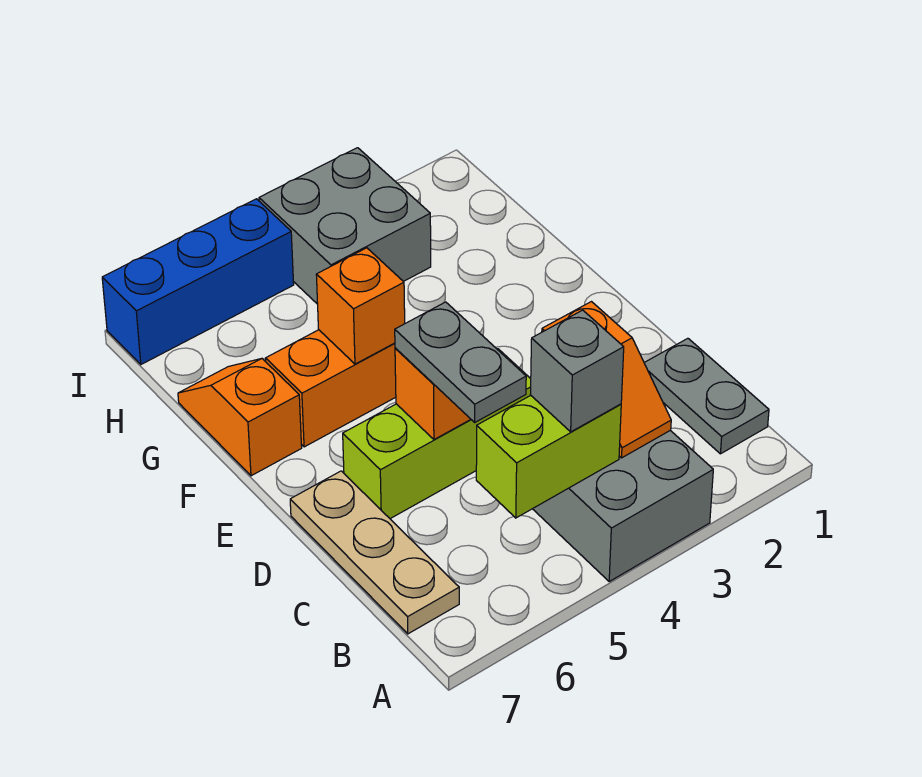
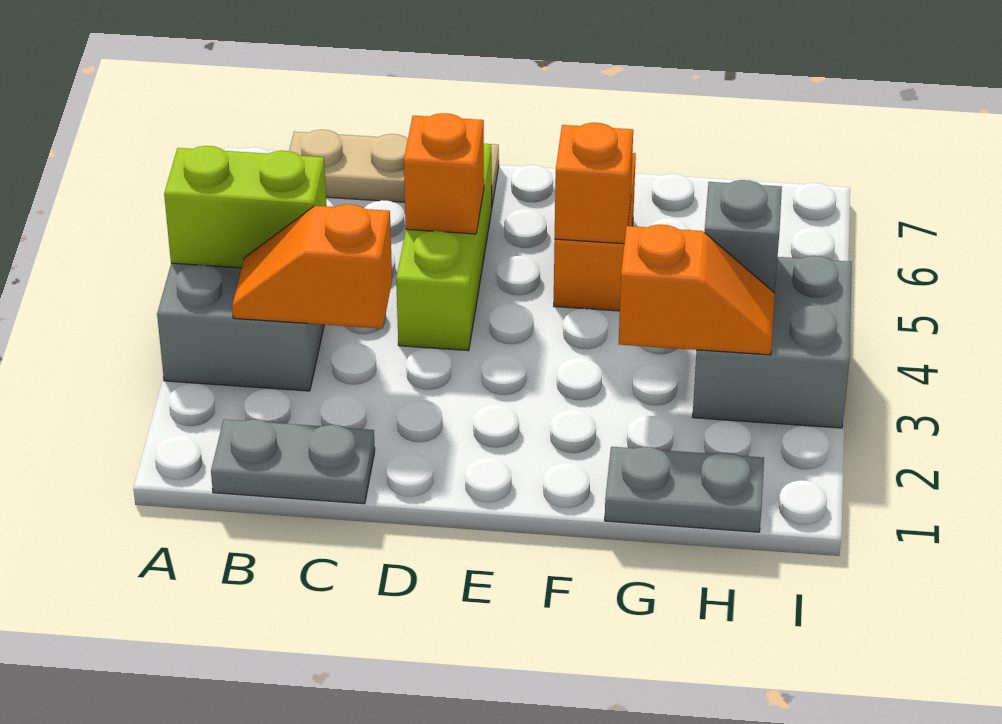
lime 1x2 brick [476,395,621,518] -> lime 1x2 brick turned to [164,146,327,268]
grey 1x1 brick [530,310,624,432] -> grey 1x1 brick moved to [705,180,782,293]
grey 1x2 plate [395,302,526,422] -> grey 1x2 plate moved to [605,447,764,532]
orange 1x2 slope [178,359,302,476] -> orange 1x2 slope moved to [619,224,775,355]
blue 1x3 brick [102,199,294,364] -> none

